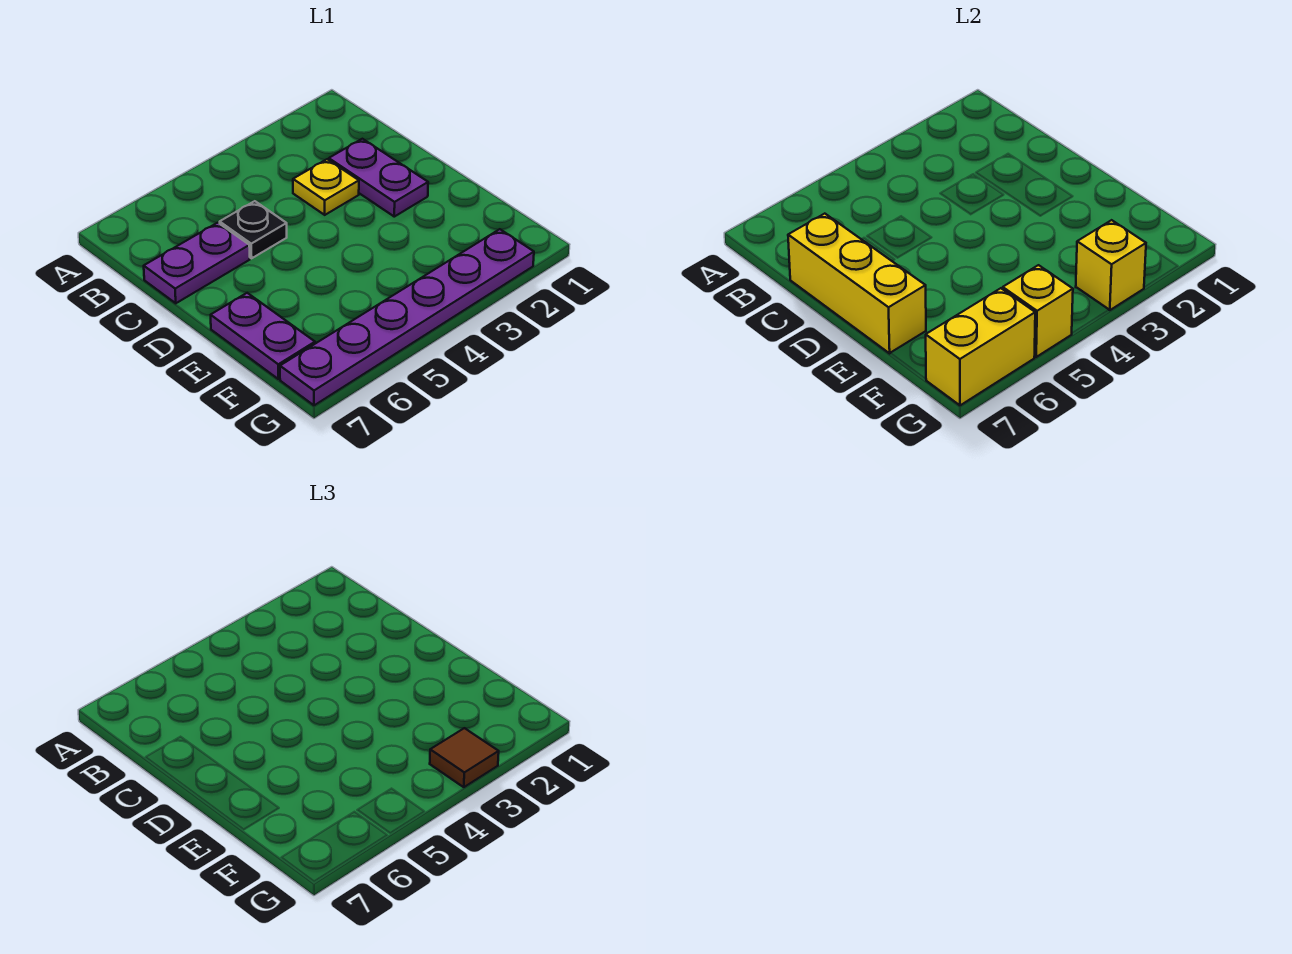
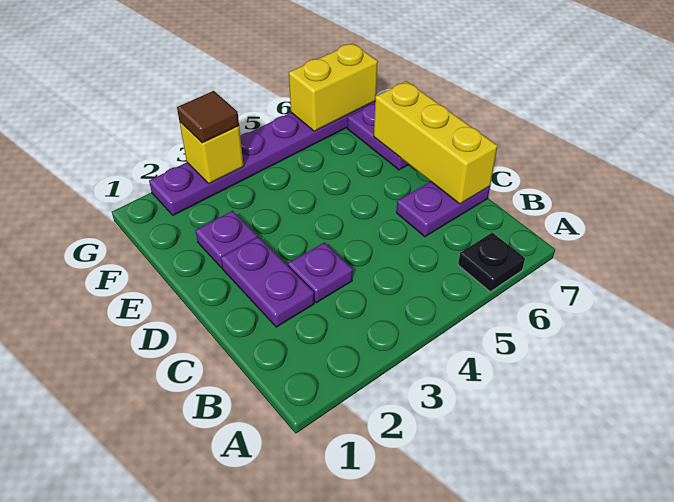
yellow 1x1 plate [293,159,359,215] -> purple 1x1 plate [288,242,353,303]
black 1x1 plate [219,201,287,258] -> black 1x1 plate moved to [458,233,525,292]
none -> purple 1x1 plate [196,211,257,268]
yellow 1x1 brick [1003,265,1073,357] -> none

